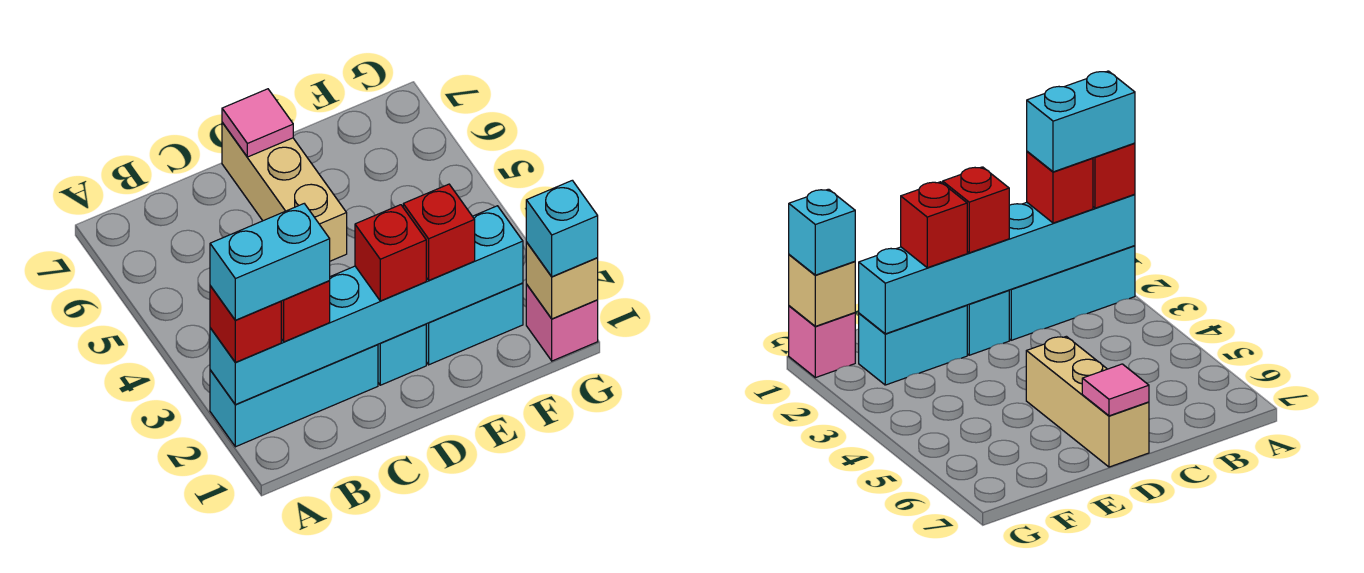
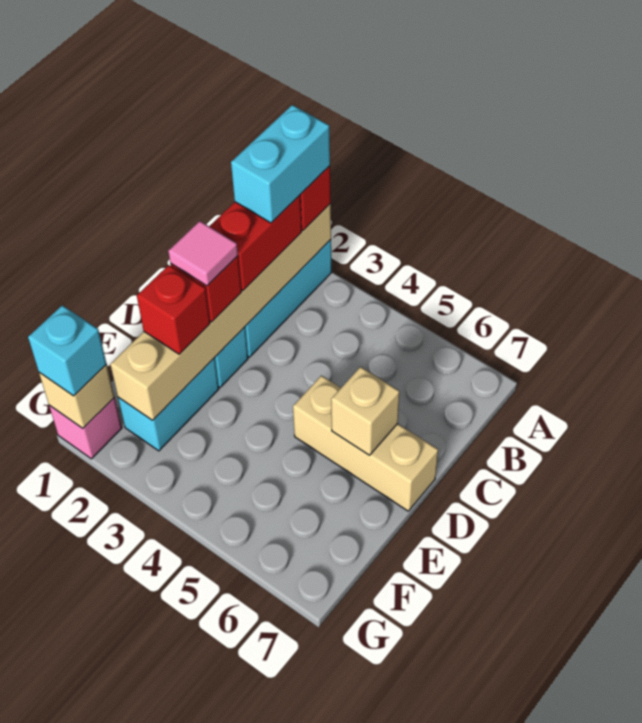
cyan 1x6 brick [210,206,523,405] -> tan 1x6 brick [110,204,331,420]
red 1x1 brick [281,281,330,342] -> red 1x2 brick [209,195,302,291]
none -> tan 1x1 brick [331,367,399,455]
pink 1x1 tile [222,89,293,157] -> pink 1x1 tile moved to [168,221,238,286]

